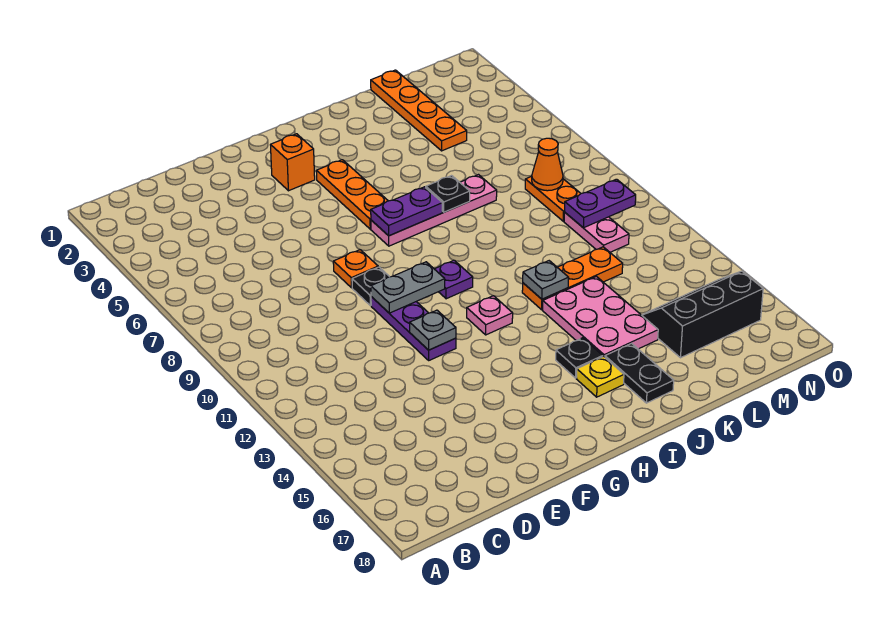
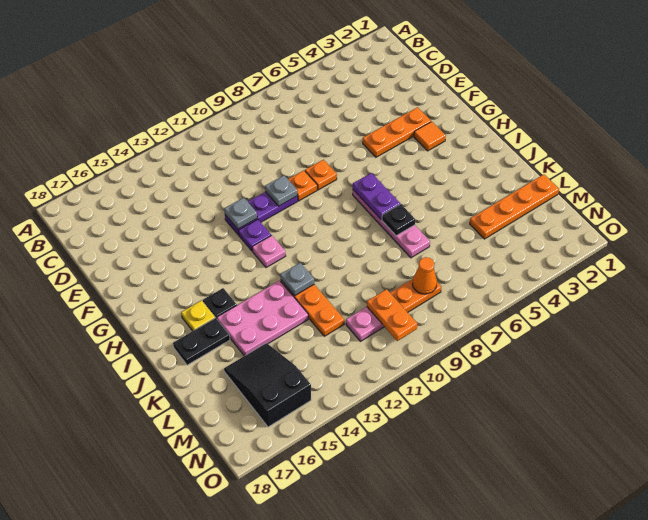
black 1x1 plate [352,267,389,306] -> orange 1x1 plate [288,171,317,201]
grey 1x2 plate [371,262,445,313] -> grey 1x1 plate [265,175,298,206]
orange 1x1 brick [271,134,315,191] -> orange 1x1 tile [414,122,446,151]
orange 1x3 plate [317,160,388,229] -> orange 1x3 plate moved to [363,107,431,157]
purple 1x1 plate [435,260,473,299] -> purple 1x1 plate moved to [239,220,271,251]
black 2x3 slope [642,271,763,358] -> black 2x3 slope turned to [224,343,311,427]
purple 1x2 plate [565,179,636,228] -> orange 1x2 plate [367,289,417,341]

